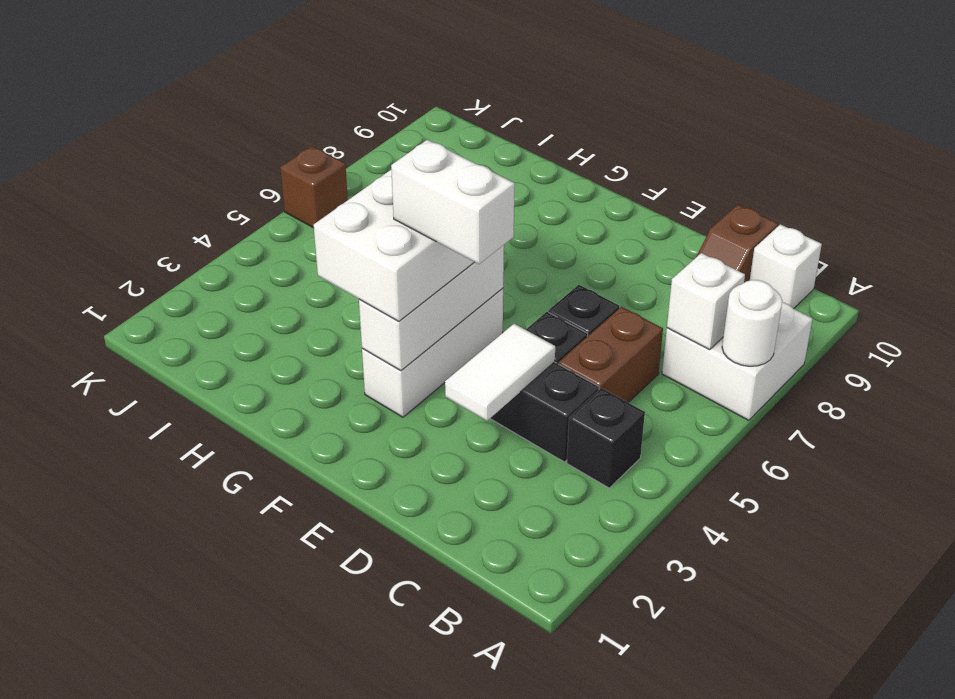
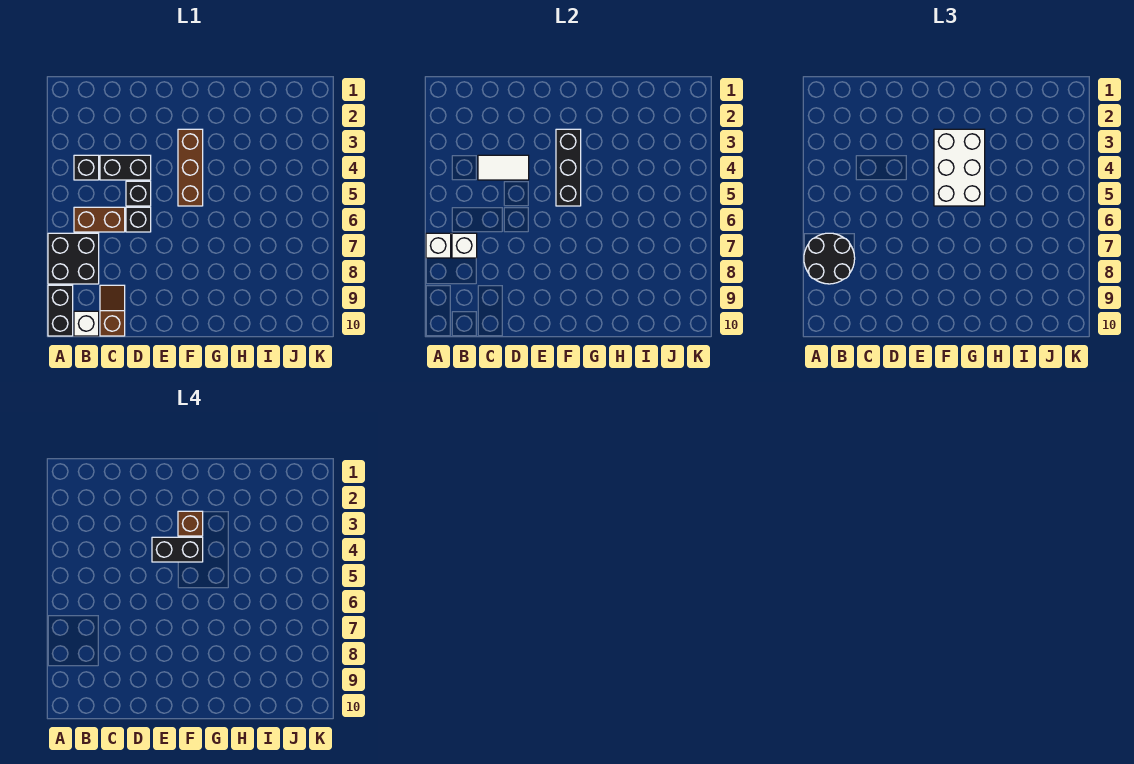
white 2x2 brick [662,302,813,420] -> black 2x2 brick [48,233,99,284]
white 1x1 round brick [722,280,782,366] -> white 1x1 brick [426,233,451,258]
none -> black 2x2 round brick [804,233,855,284]
none -> black 1x2 brick [48,285,73,336]
brown 1x2 brick [558,307,663,402] -> brown 1x2 brick turned to [74,207,125,232]
white 1x2 tile [445,324,555,421] -> white 1x2 tile turned to [478,155,529,180]
white 1x2 brick [391,140,515,264] -> black 1x2 brick [152,537,203,562]
white 1x3 brick [362,288,503,417] -> brown 1x3 brick [178,129,203,206]
white 1x3 brick [359,245,504,371] -> black 1x3 brick [556,129,581,206]
brown 1x1 brick [280,146,348,228] -> brown 1x1 brick moved to [178,511,203,536]

